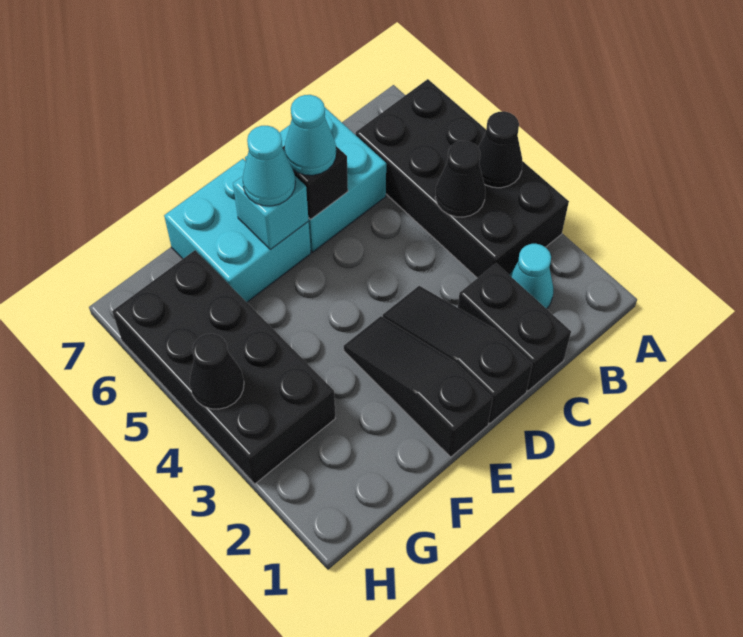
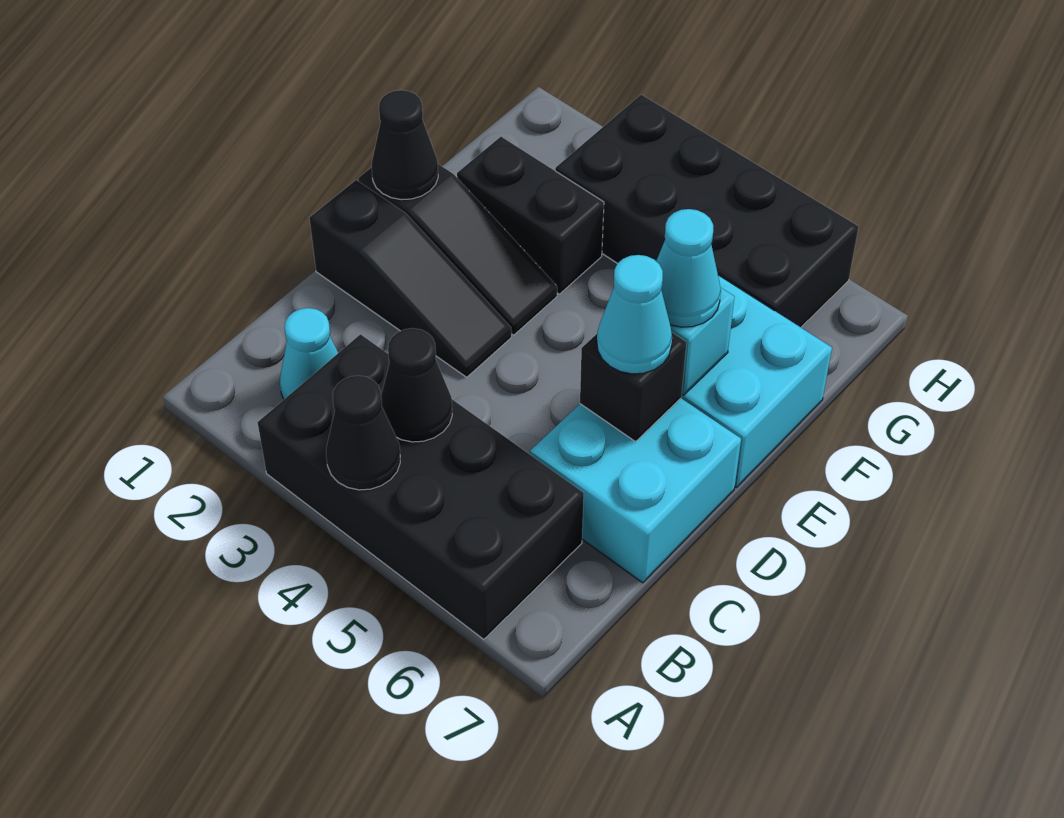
black 1x2 brick [458,263,571,391] -> black 1x2 brick moved to [457,137,604,294]
black 1x1 cone [190,334,244,409] -> black 1x1 cone moved to [372,90,438,200]

